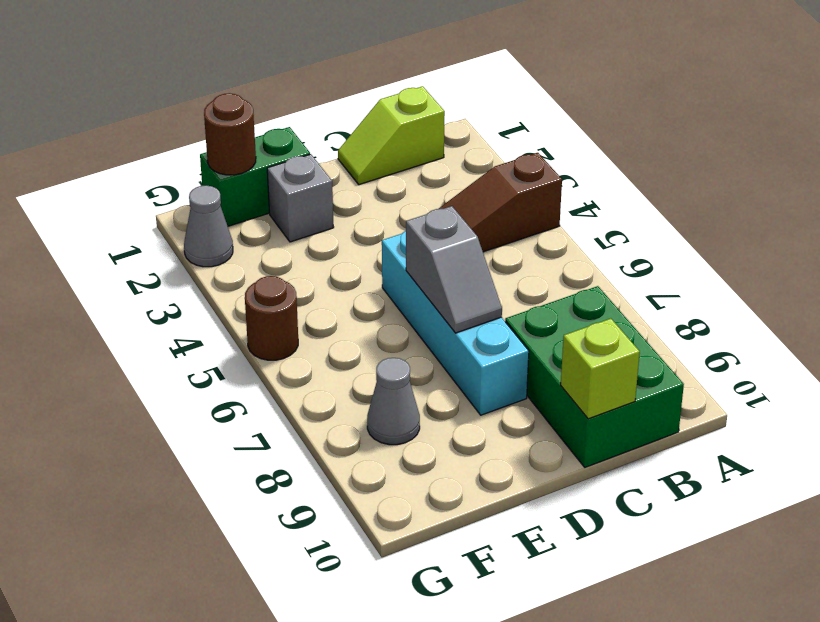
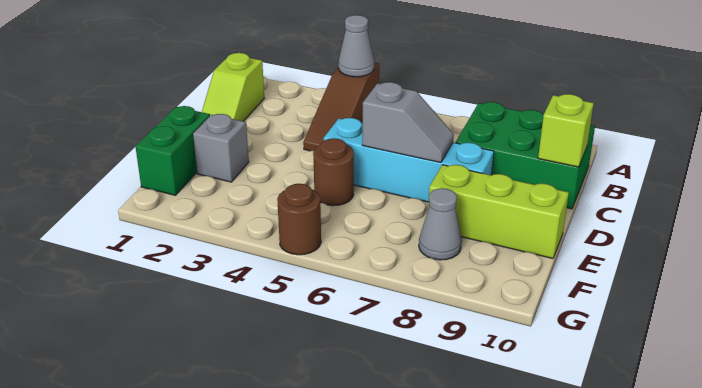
none -> lime 1x3 brick [428,165,569,258]
brown 1x1 round brick [204,93,256,175] -> brown 1x1 round brick moved to [313,138,354,206]
grey 1x1 cone [184,186,233,267] -> grey 1x1 cone moved to [339,15,374,77]

